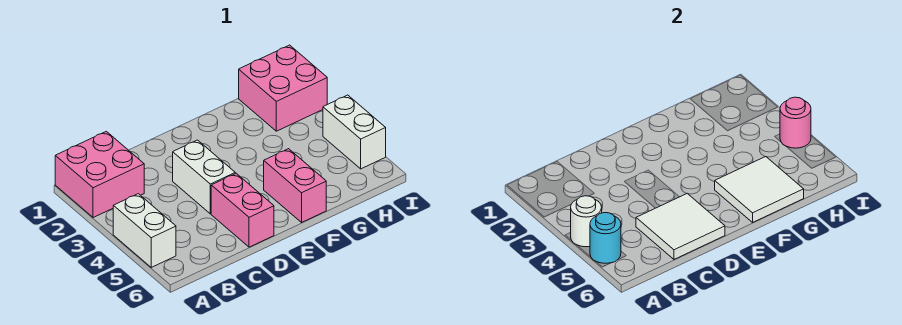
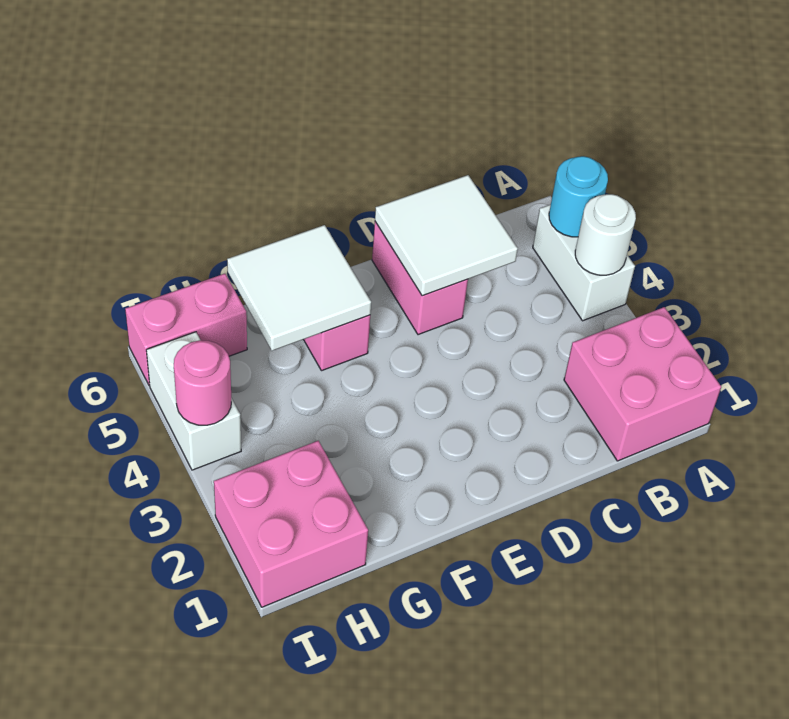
white 1x2 brick [173,140,235,214] -> none
none -> pink 1x2 brick [125,274,247,385]

